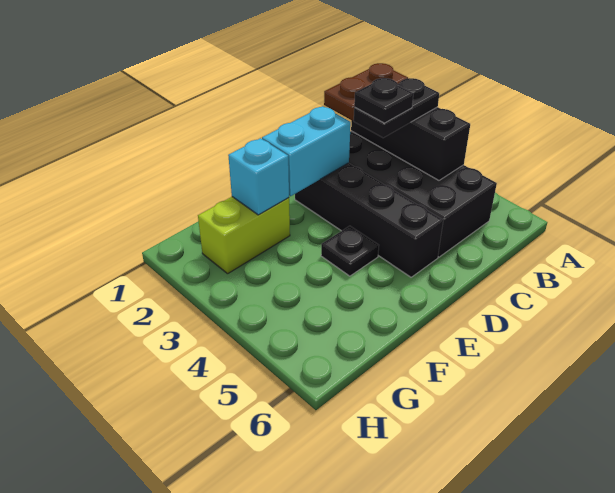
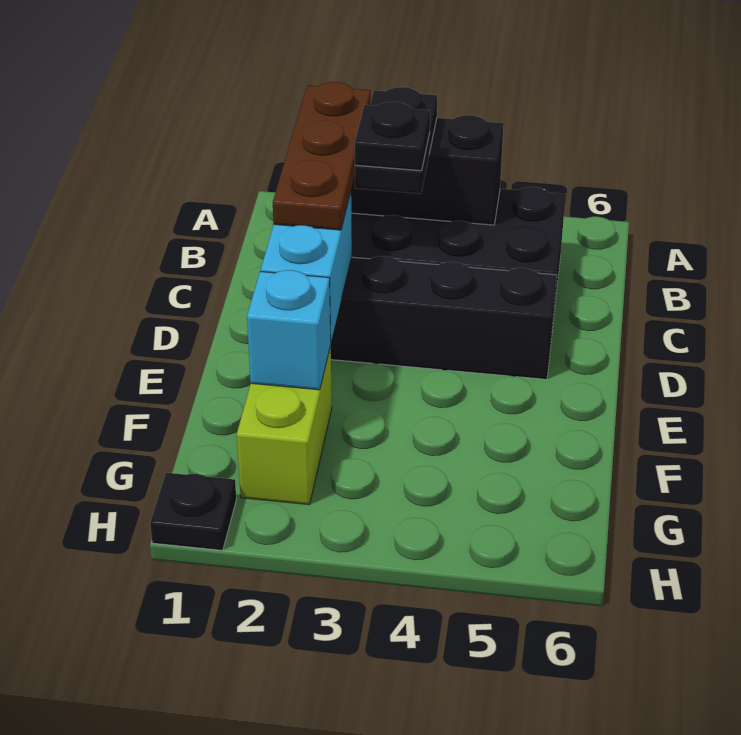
brown 1x2 plate [324,63,408,120] -> brown 1x3 plate [273,82,371,230]
black 1x1 plate [321,226,379,276] -> black 1x1 plate moved to [150,473,236,550]

